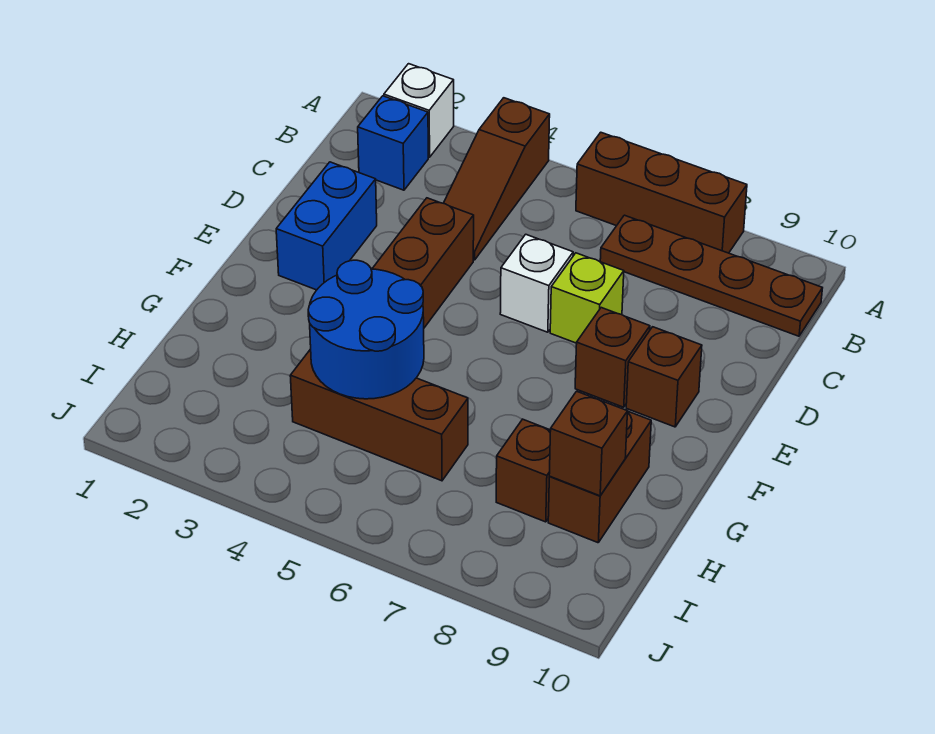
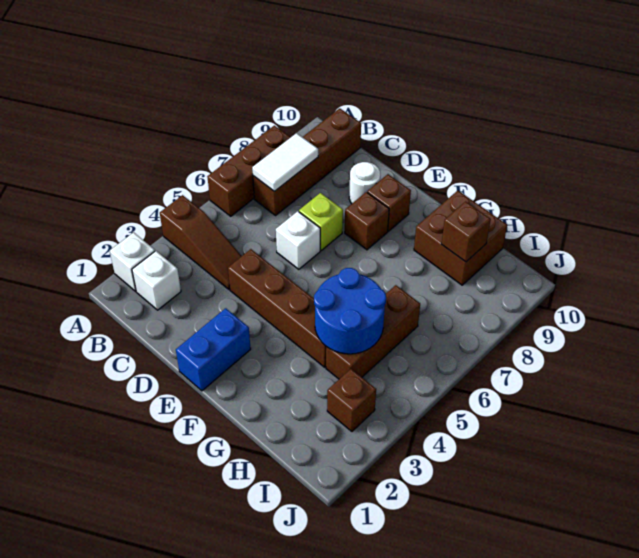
blue 1x1 brick [358,96,428,190] -> white 1x1 brick [132,251,181,310]
brown 1x4 plate [600,215,822,336] -> brown 1x4 brick [253,108,361,215]
none -> white 1x2 tile [252,133,318,192]
blue 1x2 brick [276,162,377,290] -> blue 1x2 brick turned to [176,308,251,391]
none -> white 1x1 round brick [349,162,380,204]
brown 1x2 brick [548,412,651,543] -> brown 2x2 brick [414,191,507,285]
brown 1x1 brick [496,419,551,522] -> brown 1x1 brick moved to [327,369,376,431]

